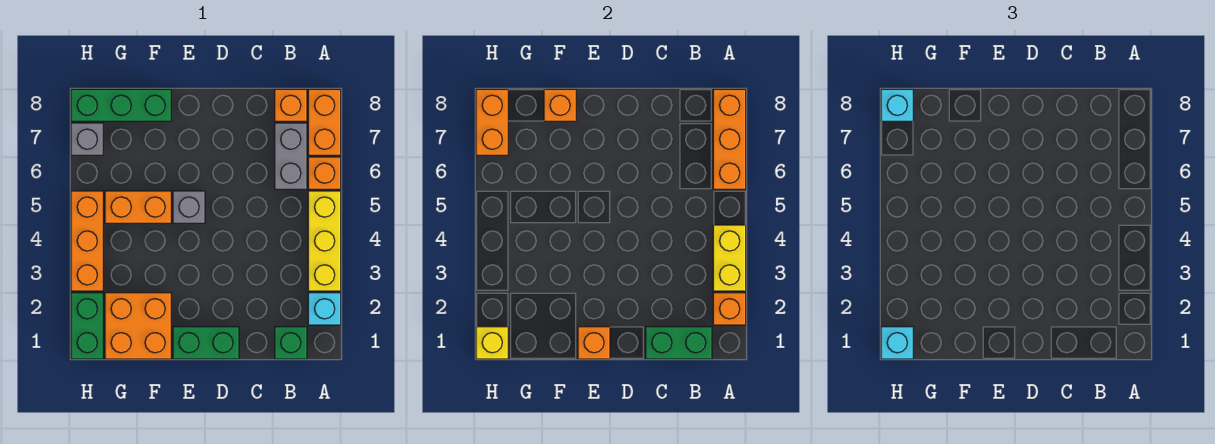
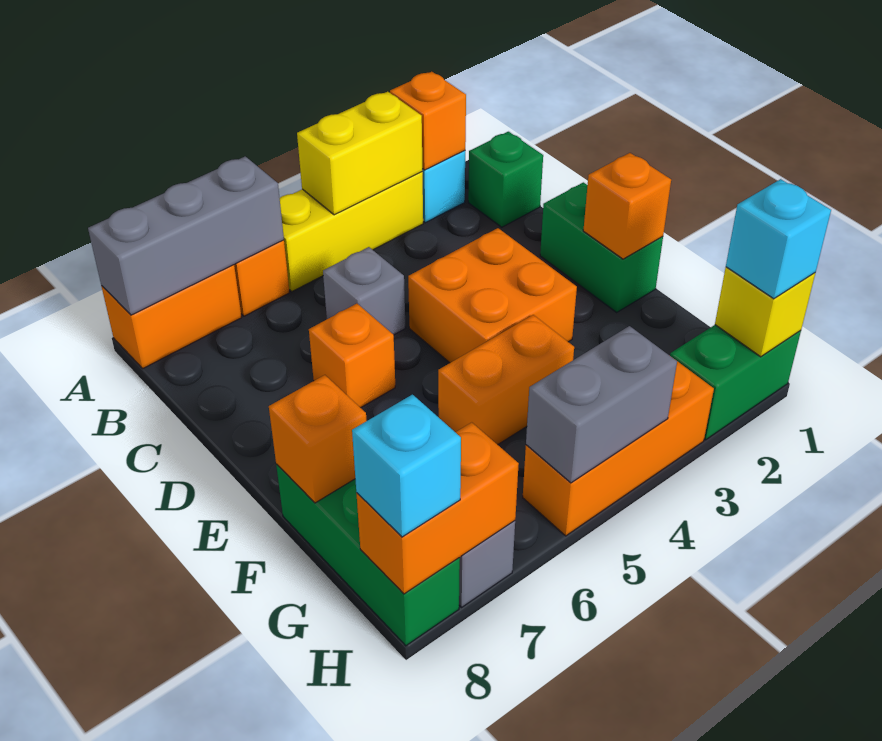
orange 1x3 brick [713,89,746,189] -> grey 1x3 brick [88,156,284,315]
green 1x2 brick [646,327,712,359] -> none
grey 1x2 brick [275,123,307,189] -> grey 1x2 brick moved to [526,326,677,483]
orange 1x1 brick [275,89,307,121] -> orange 1x1 brick moved to [309,304,395,408]
grey 1x1 brick [173,191,205,223] -> grey 1x1 brick moved to [323,247,405,335]
orange 2x2 brick [105,293,171,359] -> orange 2x2 brick moved to [408,228,577,363]
orange 1x2 brick [105,191,171,223] -> orange 1x2 brick turned to [438,315,574,445]

